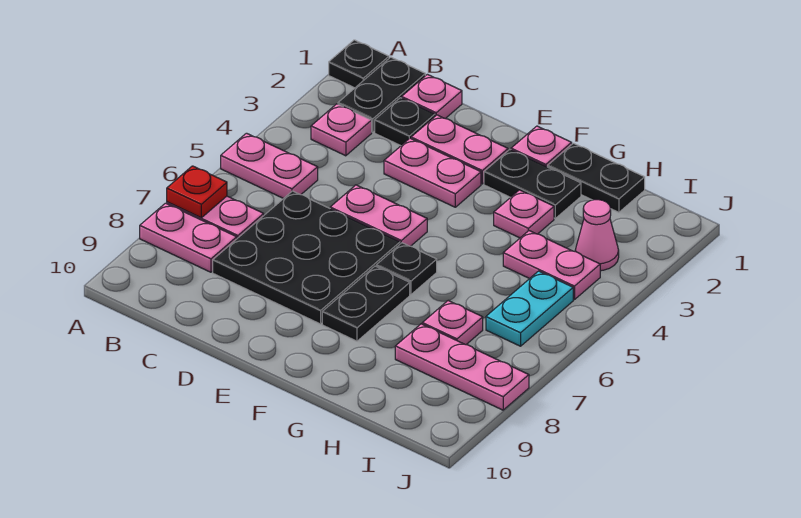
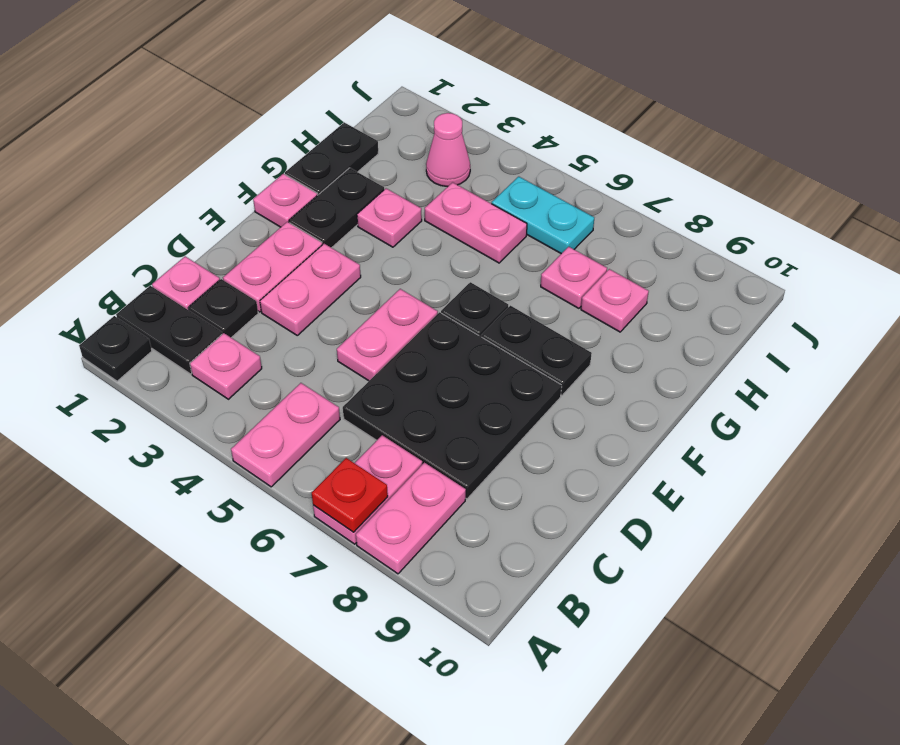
pink 1x2 plate [503,231,600,300] -> pink 1x2 plate turned to [425,182,527,263]
pink 1x3 plate [395,324,529,410] -> pink 1x1 plate [581,269,649,332]

